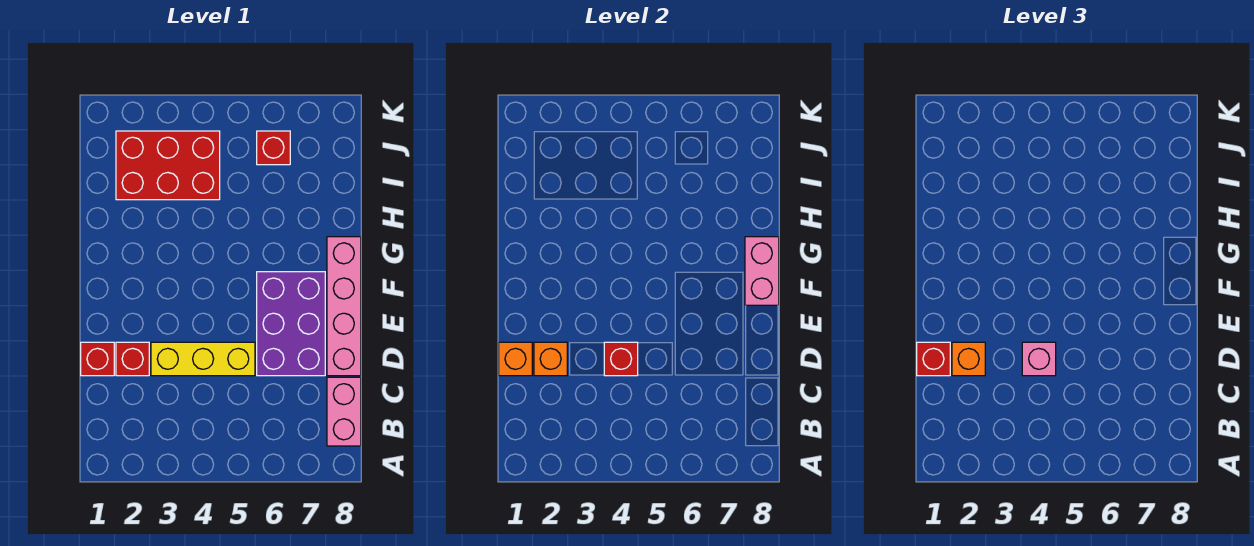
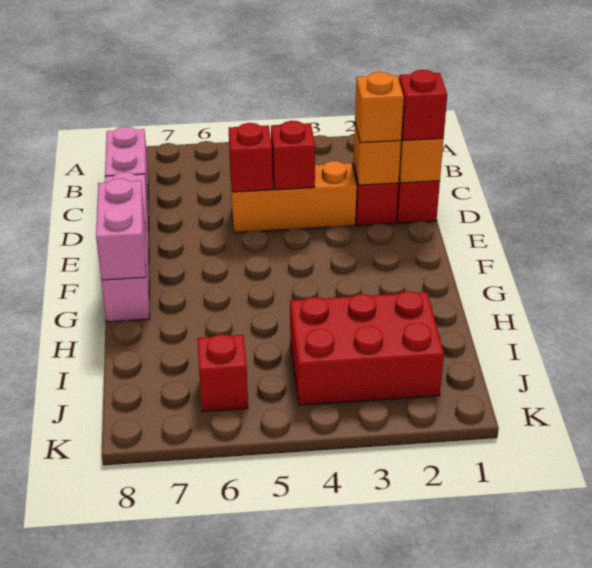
yellow 1x3 brick [151,342,255,376] -> orange 1x3 brick [230,161,357,233]
pink 1x1 brick [1022,342,1056,376] -> none
none -> red 1x1 brick [229,123,273,192]
purple 2x3 brick [257,272,325,376] -> none

